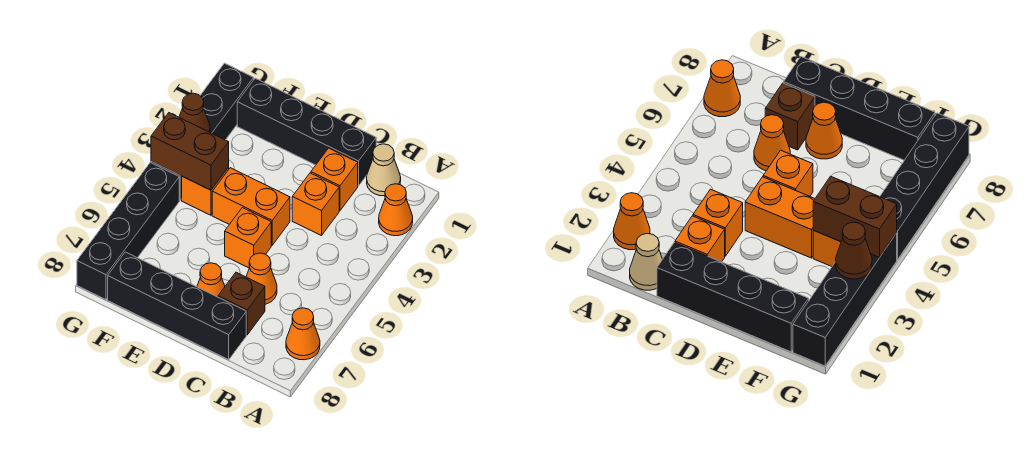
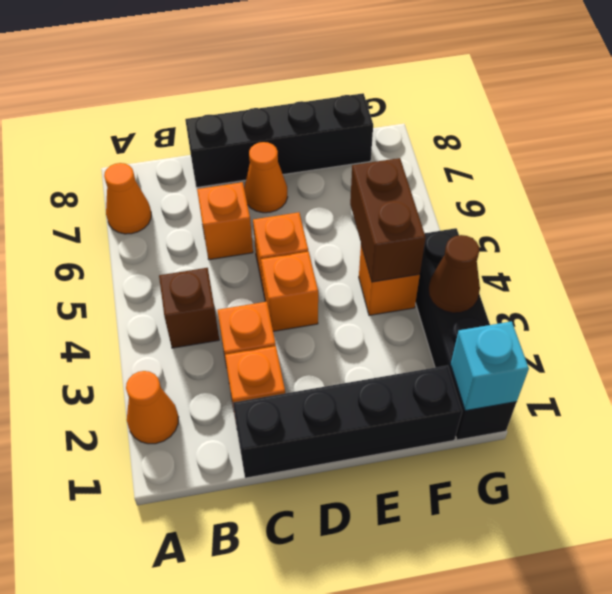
tan 1x1 cone [367,144,401,196] -> none
orange 1x1 cone [246,253,277,304] -> orange 1x1 brick [197,182,253,260]
brown 1x1 brick [218,272,265,335] -> brown 1x1 brick moved to [159,268,219,348]
orange 1x2 brick [212,168,290,245] -> orange 1x1 brick [261,252,318,331]
brown 1x2 brick [151,113,229,190] -> brown 1x2 brick turned to [350,158,426,282]
none -> cyan 1x1 brick [451,321,529,411]
black 1x4 brick [77,163,179,300] -> none

